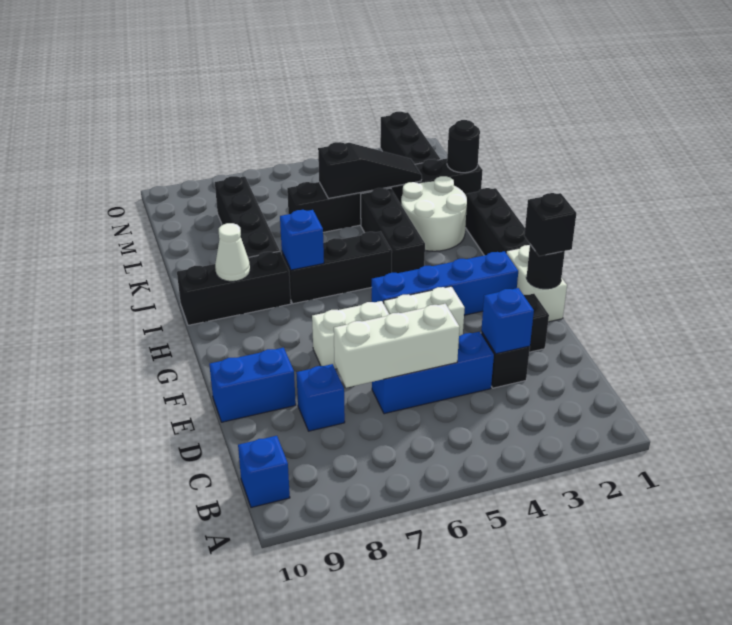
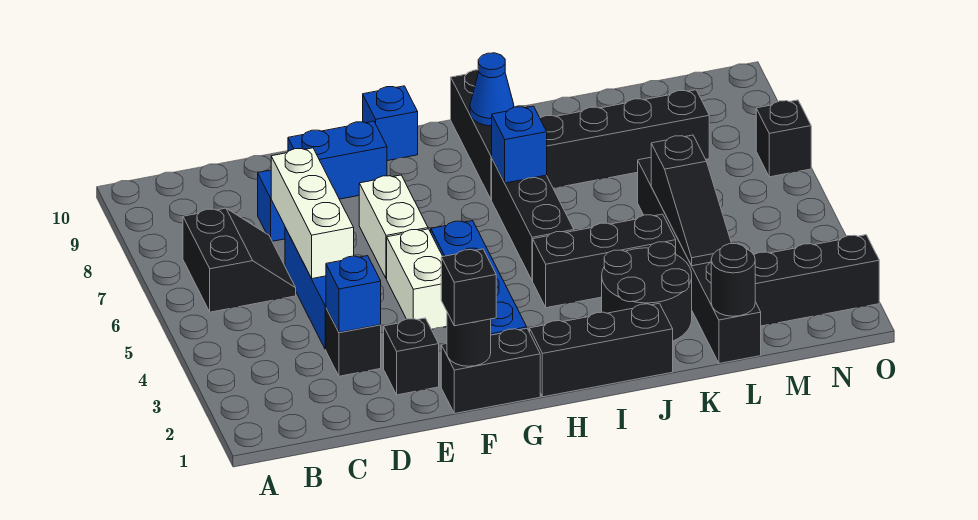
none -> black 2x2 slope [183,208,296,312]
blue 1x1 brick [238,436,290,508] -> blue 1x1 brick moved to [363,86,418,161]
blue 1x2 brick [209,347,296,422] -> blue 1x2 brick turned to [288,121,387,199]
white 1x2 brick [506,245,567,322] -> black 1x2 brick [441,328,540,414]
white 1x1 cone [215,223,250,281] -> blue 1x1 cone [470,53,514,126]
white 2x2 round brick [401,176,467,251] -> black 2x2 round brick [602,242,692,341]
none -> black 1x1 brick [756,100,811,177]

